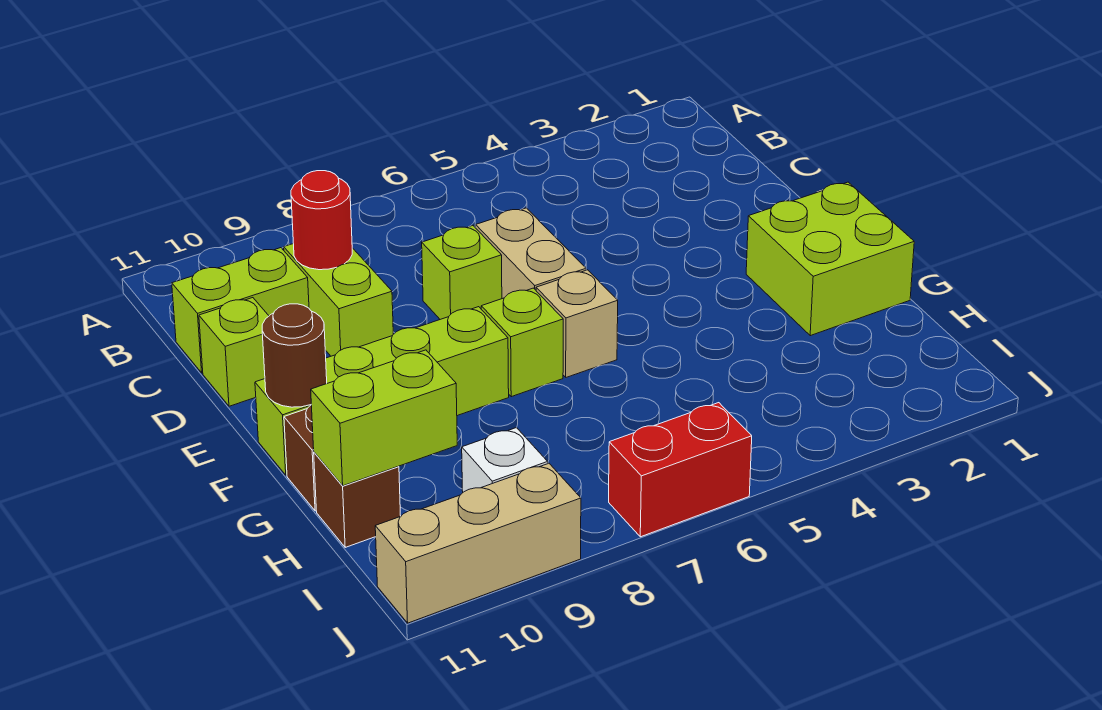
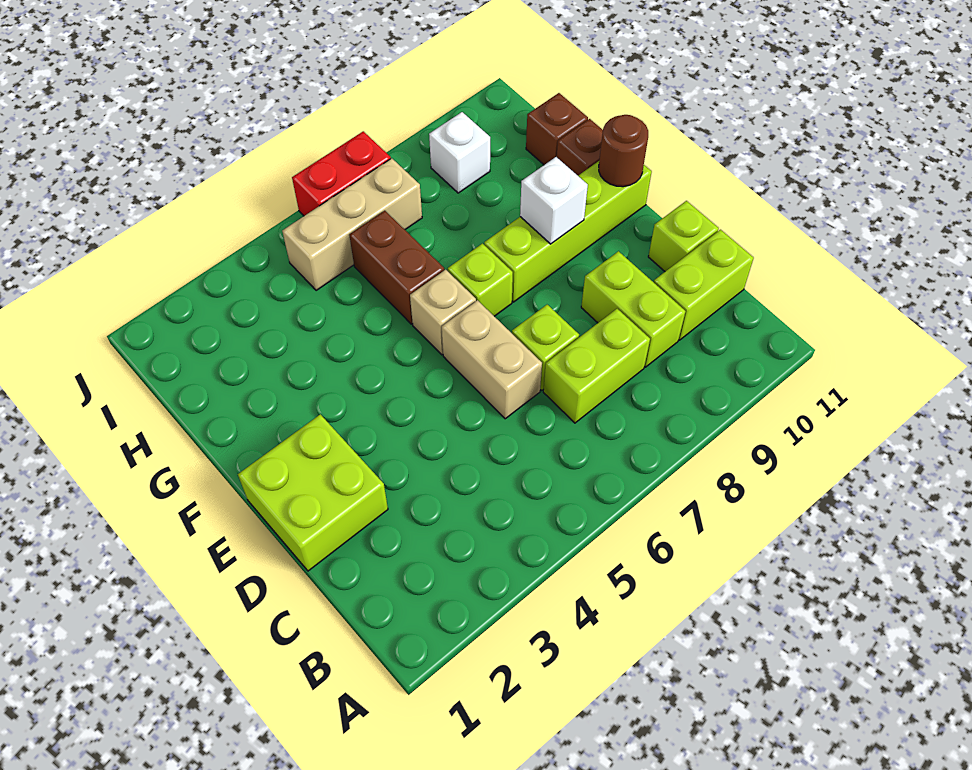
red 1x1 round brick [291,171,352,270] -> none
lime 2x2 brick [746,182,914,336] -> lime 2x2 brick moved to [238,414,388,571]
none -> white 1x1 brick [520,157,588,244]
none -> brown 1x2 brick [349,211,444,324]
lime 1x2 brick [311,350,457,486] -> lime 1x2 brick moved to [543,309,650,423]
tan 1x3 brick [375,463,581,623] -> tan 1x3 brick moved to [282,158,422,291]

